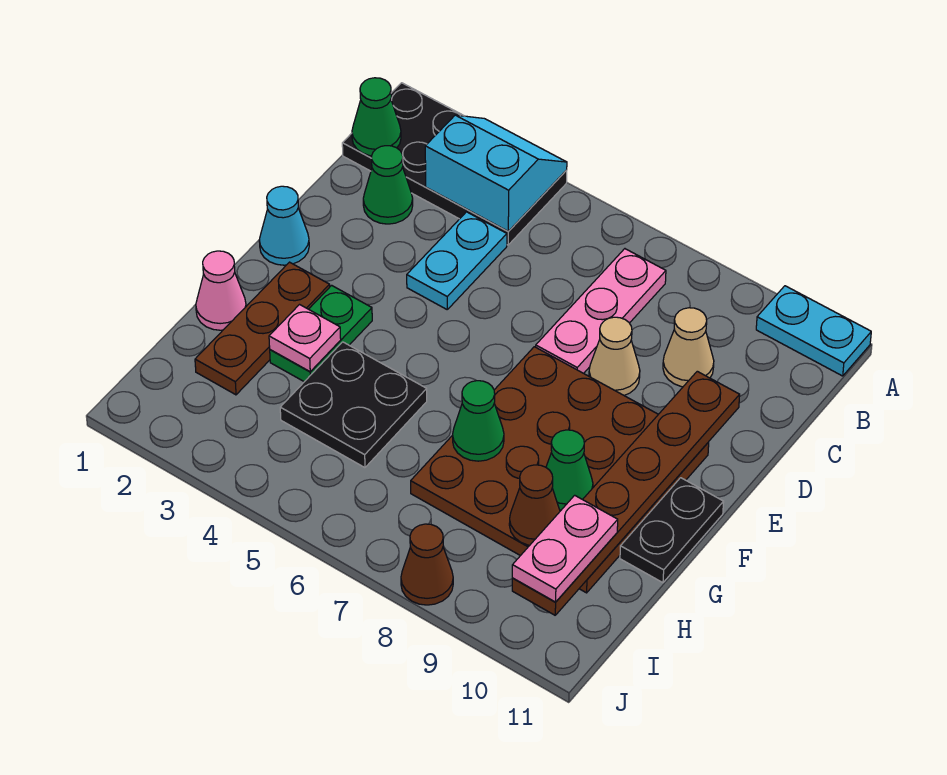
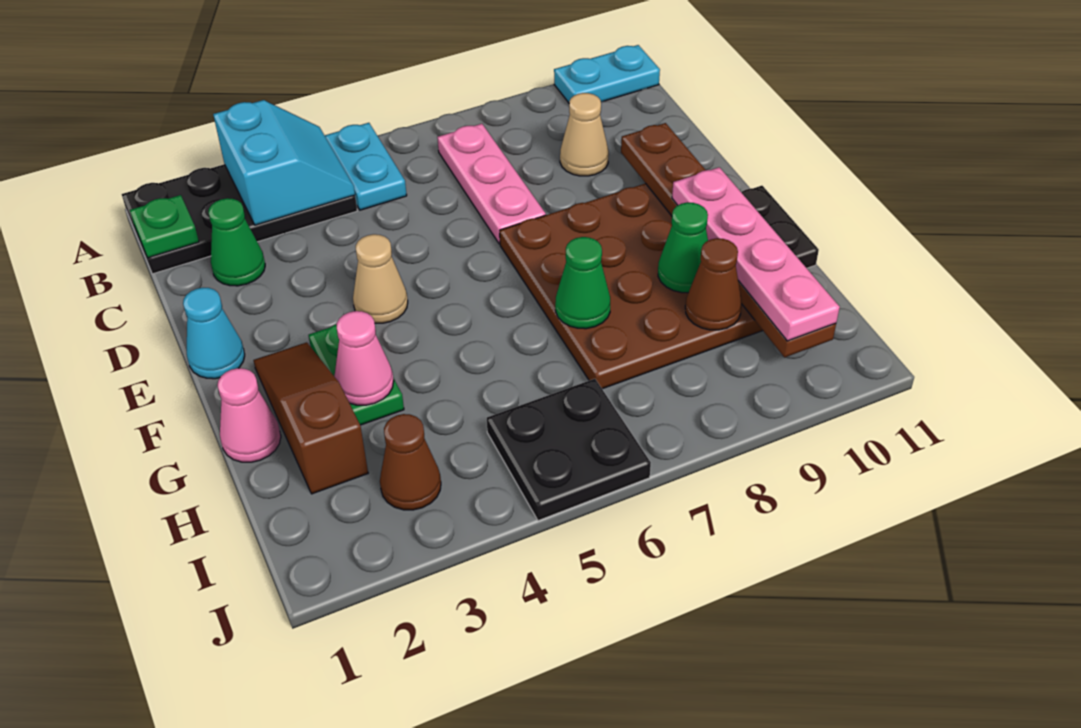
cyan 2x2 slope [425,115,567,231] -> cyan 2x2 slope turned to [213,100,355,225]
green 1x1 cone [352,78,401,156] -> green 1x1 plate [130,195,199,258]
cyan 1x2 plate [407,212,507,309] -> cyan 1x2 plate moved to [325,123,407,210]
tan 1x1 cone [589,317,640,395] -> tan 1x1 cone moved to [353,234,408,323]
brown 1x3 plate [195,262,330,395] -> brown 1x3 slope [254,342,368,494]
pink 1x1 plate [269,305,341,372] -> pink 1x1 cone [334,311,394,405]
black 2x2 plate [280,342,427,468] -> black 2x2 plate moved to [487,379,651,521]
pink 1x2 plate [512,495,618,602] -> pink 1x4 plate [672,167,840,341]
brown 1x1 cone [401,524,453,605] -> brown 1x1 cone moved to [380,414,441,510]

